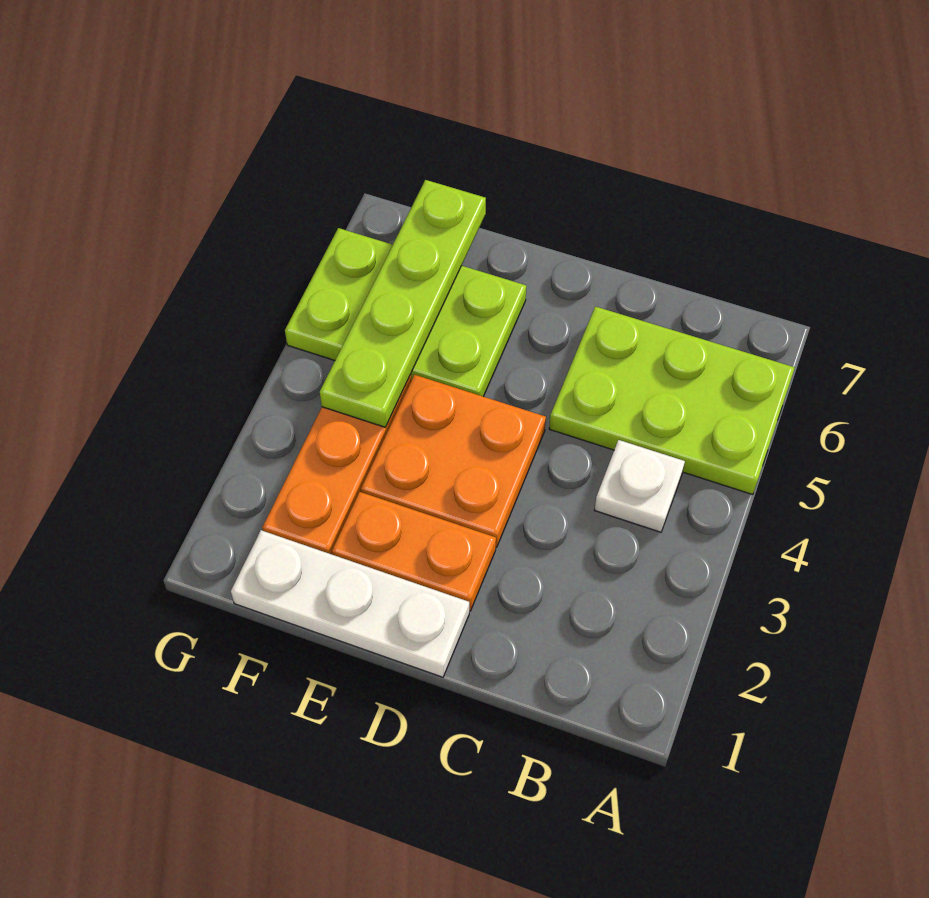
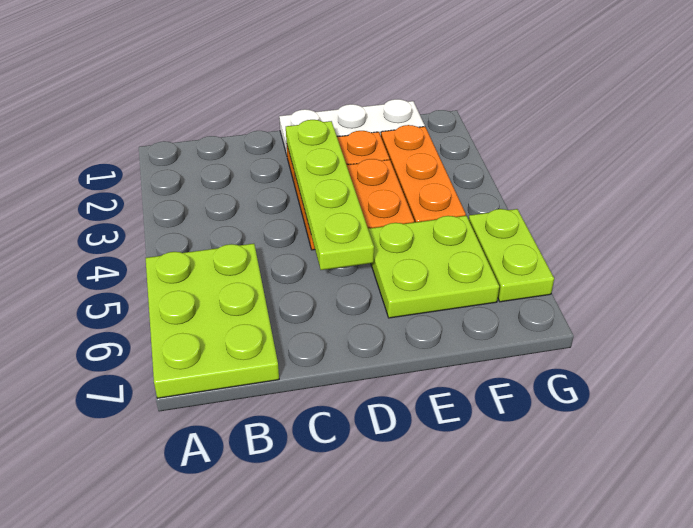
lime 2x3 plate [549,306,795,495] -> lime 2x3 plate turned to [146,244,279,398]
white 1x1 plate [595,440,685,532] -> none
lime 1x4 plate [320,180,486,427] -> lime 1x4 plate moved to [286,120,374,270]

